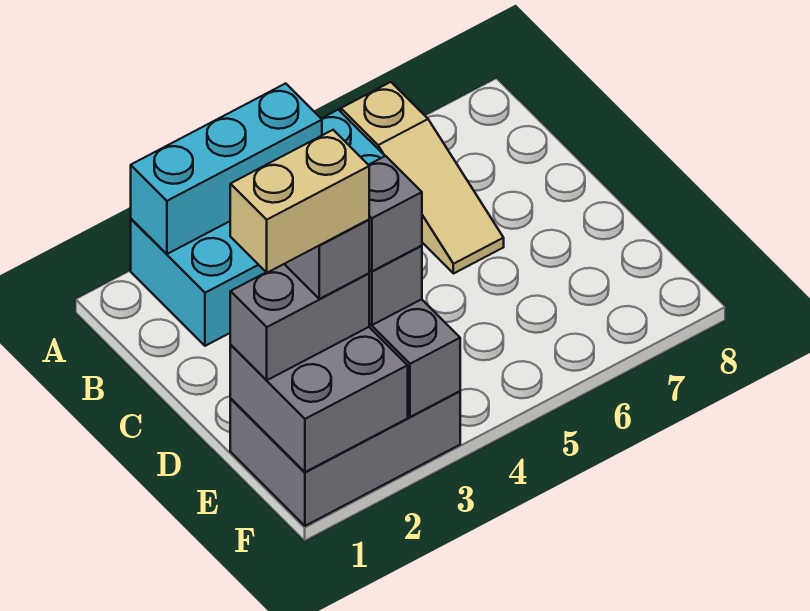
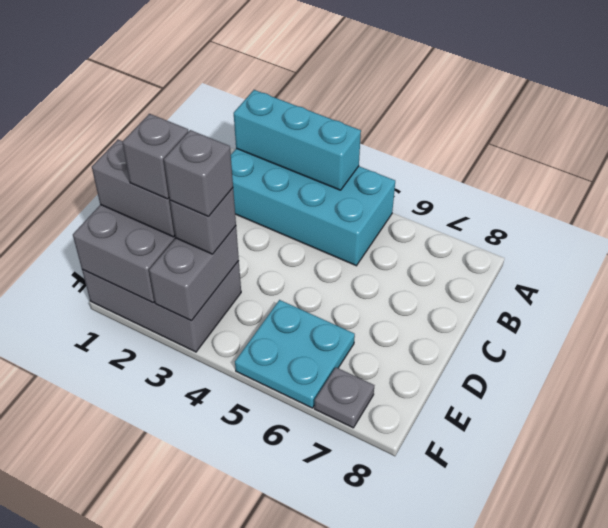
tan 1x3 slope [341,82,504,274] -> none
tan 1x2 brick [230,130,369,273] -> none
none -> cyan 2x2 plate [235,300,355,408]
none -> grey 1x1 plate [314,367,374,428]

